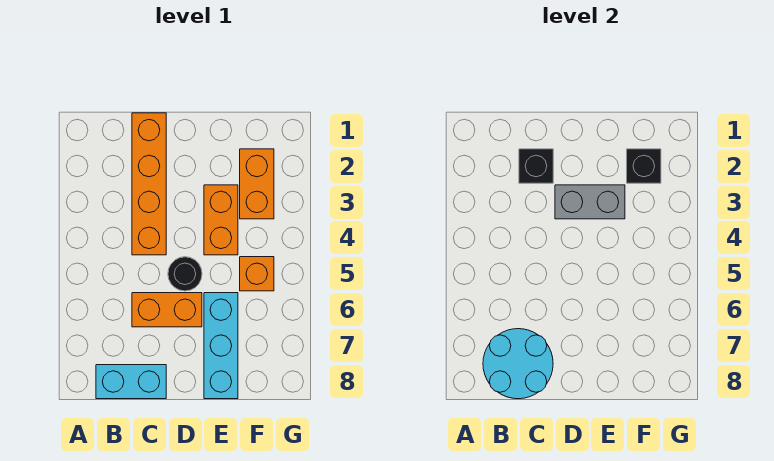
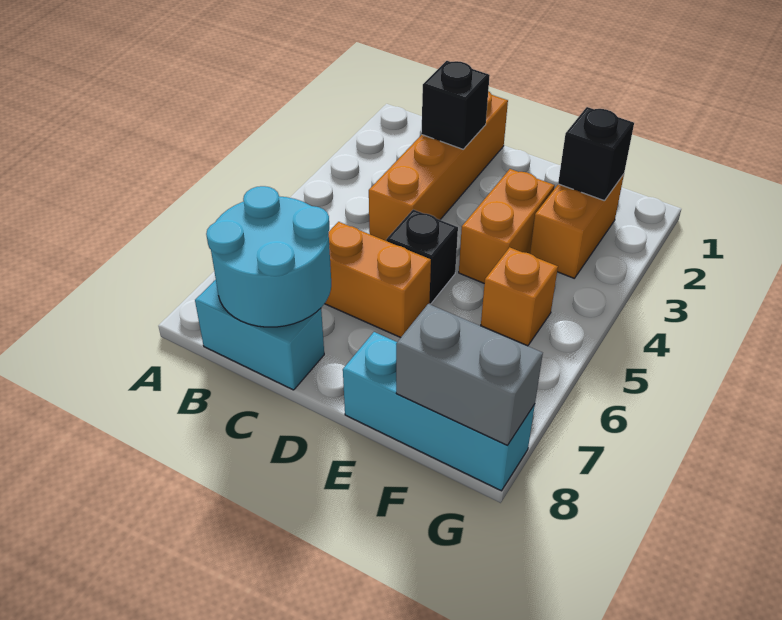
grey 1x2 brick [555,185,625,219] -> grey 1x2 brick moved to [396,304,543,445]
black 1x1 round brick [168,257,202,291] -> black 1x1 brick [386,210,458,304]
cyan 1x3 brick [204,293,238,399] -> cyan 1x3 brick turned to [343,332,535,491]

